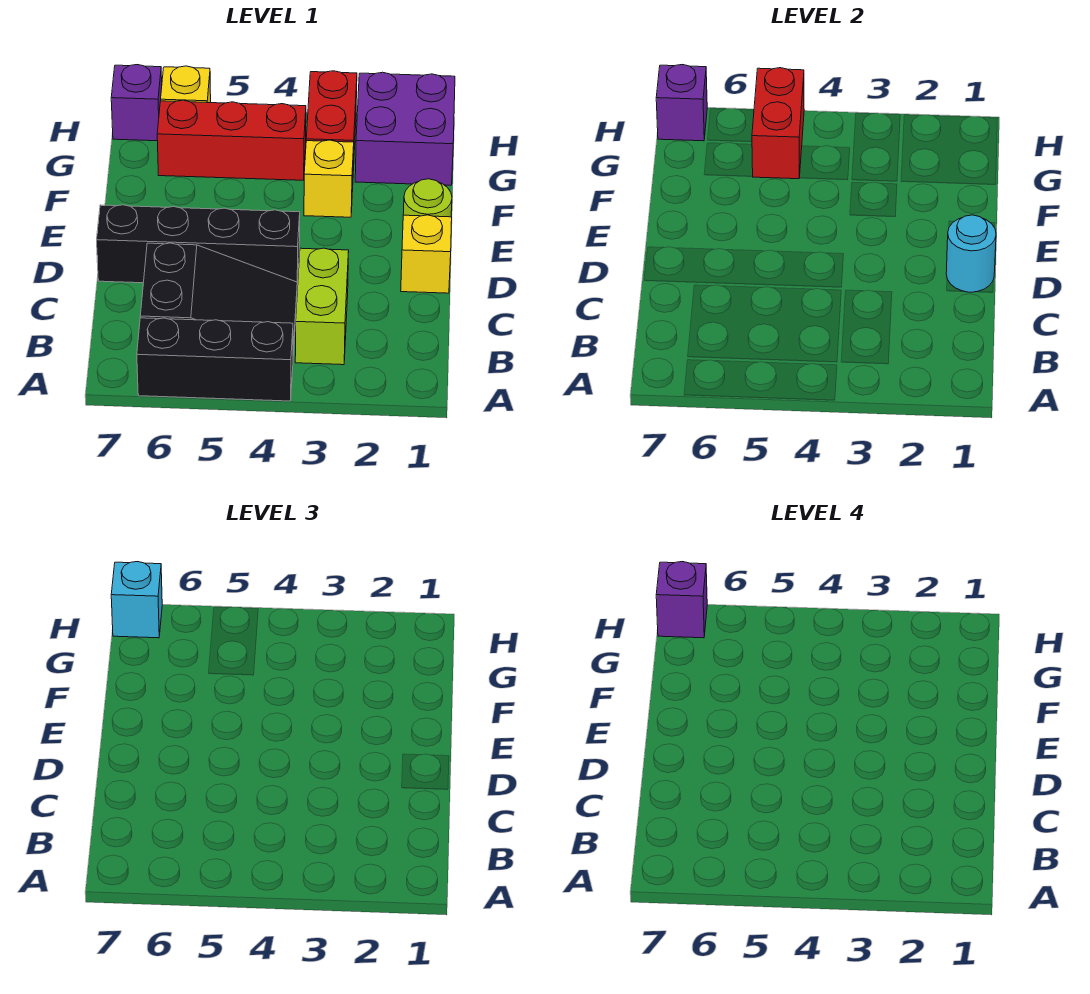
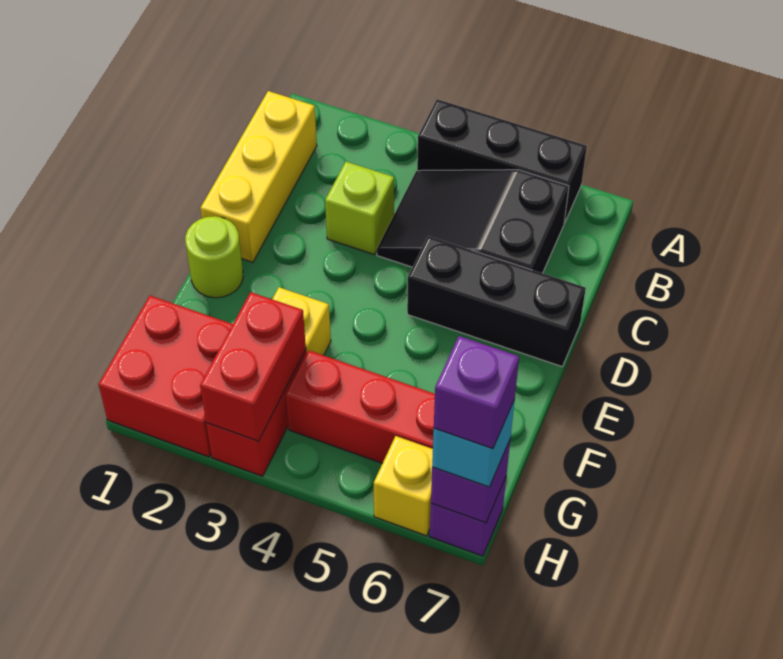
lime 1x2 brick [295,248,349,365] -> lime 1x1 brick [325,162,394,255]
yellow 1x1 brick [401,215,452,293] -> yellow 1x3 brick [200,91,317,262]
cyan 1x1 round brick [946,215,996,292] -> none
black 1x4 brick [97,205,300,286] -> black 1x3 brick [407,236,586,366]
purple 2x2 brick [355,72,455,185] -> red 2x2 brick [98,296,233,457]
red 1x2 brick [752,68,804,179] -> red 1x2 brick moved to [200,292,306,441]

